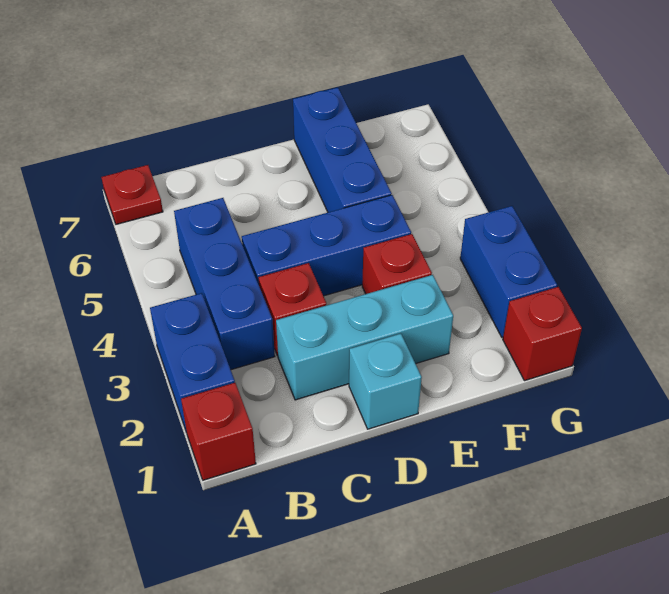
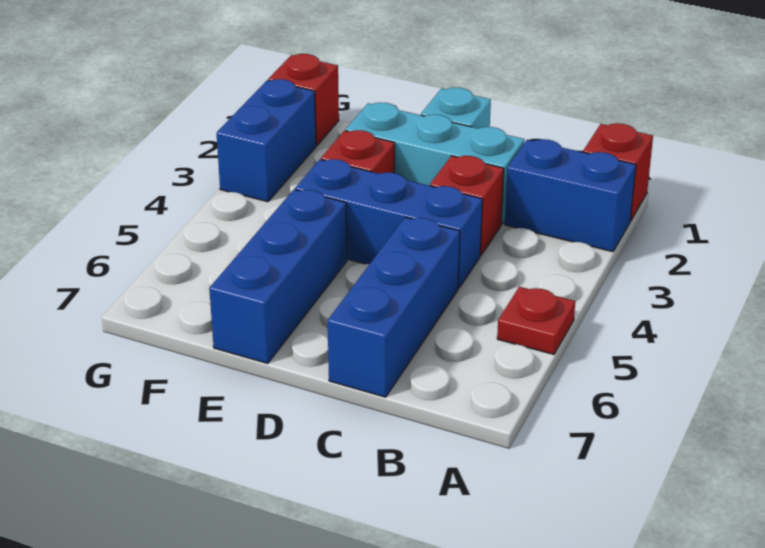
blue 1x2 brick [150,293,235,433] -> blue 1x2 brick turned to [505,139,636,252]
red 1x1 plate [101,165,163,224] -> red 1x1 plate moved to [497,287,575,354]
blue 1x3 brick [174,198,275,370] -> blue 1x3 brick moved to [328,217,460,397]

